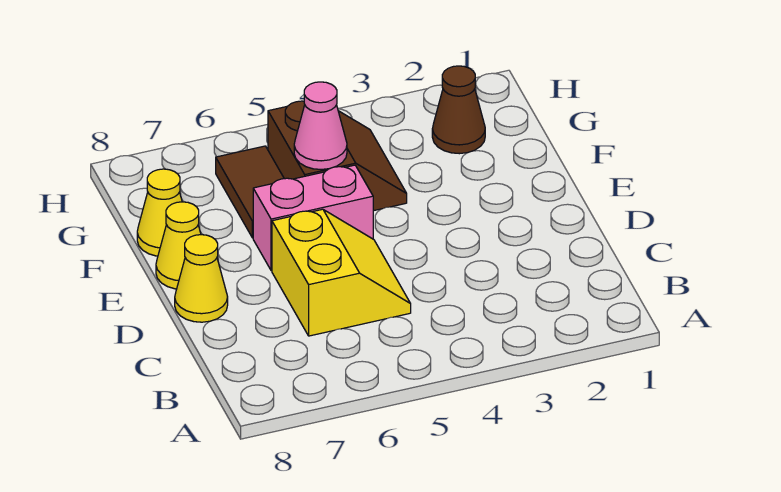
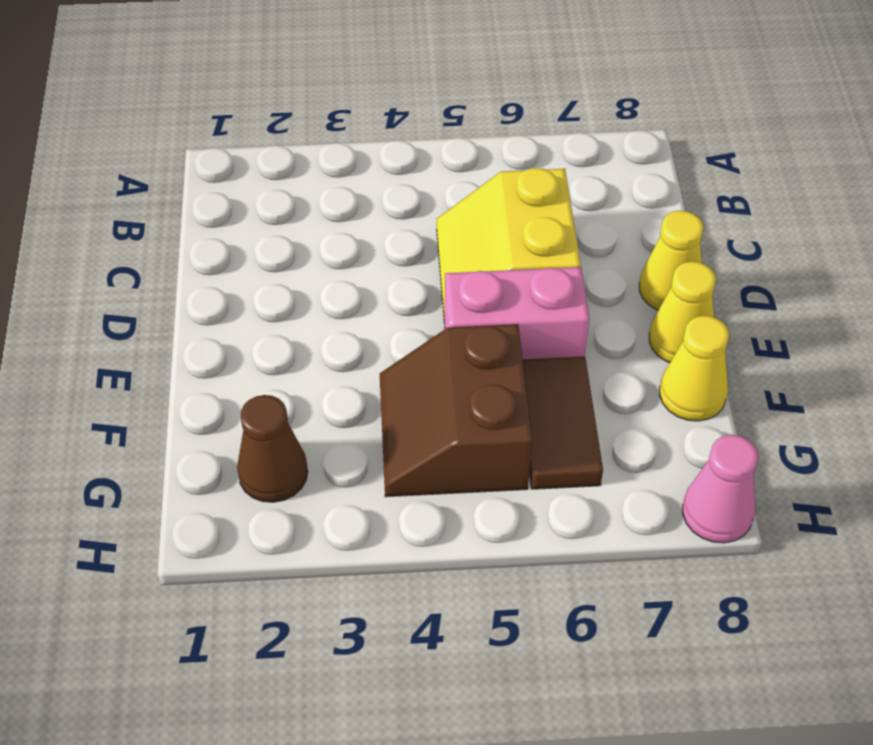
pink 1x1 cone [294,82,347,170] -> pink 1x1 cone moved to [683,435,759,543]

